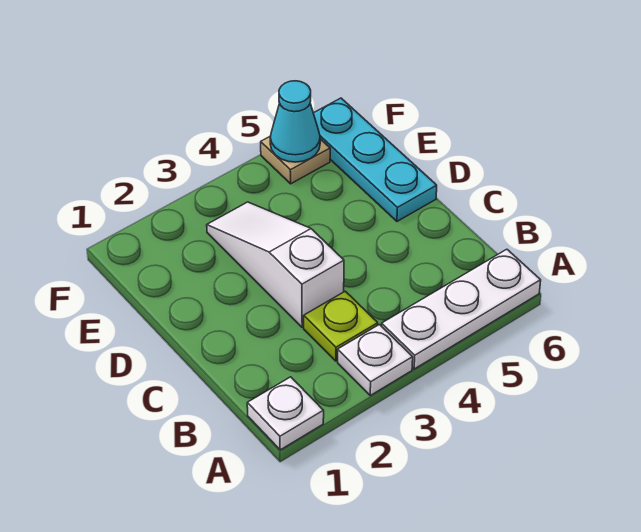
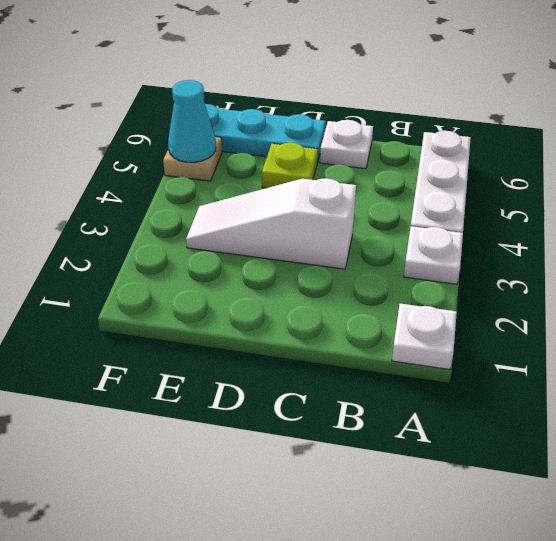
lime 1x1 plate [304,291,378,361] -> lime 1x1 plate moved to [262,143,318,188]
none -> white 1x1 plate [320,120,373,169]

